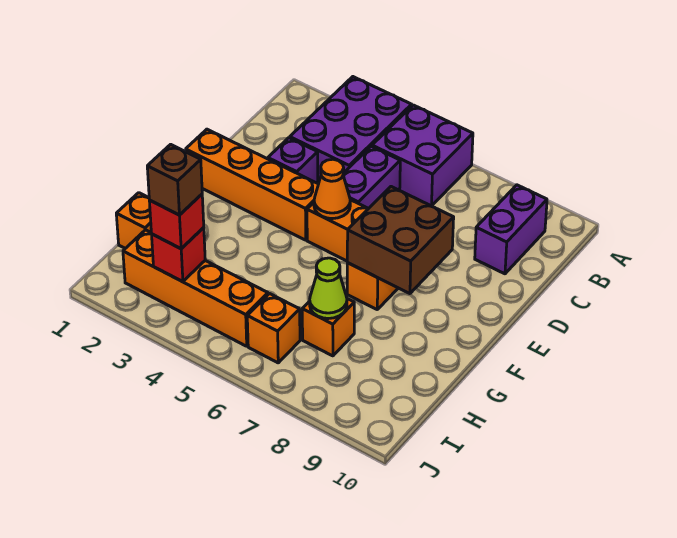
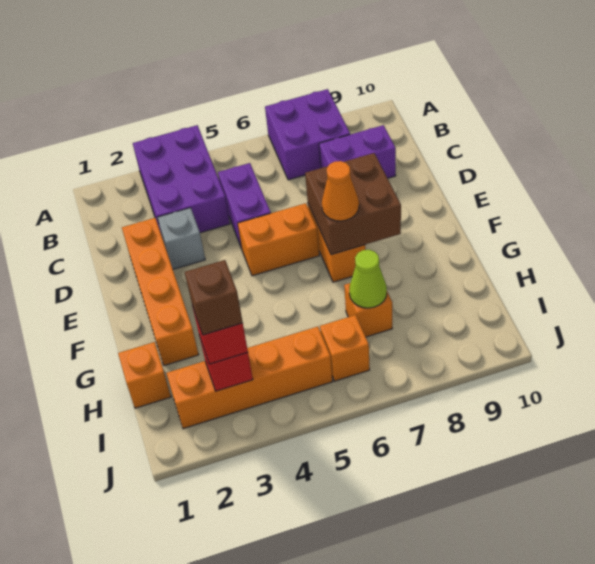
purple 2x2 brick [372,105,473,206] -> purple 2x2 brick moved to [265,89,350,180]
purple 1x2 brick [475,185,547,274] -> purple 1x2 brick turned to [319,125,396,178]
purple 1x1 brick [268,138,318,183] -> grey 1x1 brick [157,208,205,269]
orange 1x4 brick [186,129,318,240] -> orange 1x4 brick turned to [122,218,199,366]
orange 1x1 cone [314,159,350,219] -> orange 1x1 cone moved to [322,161,359,221]

